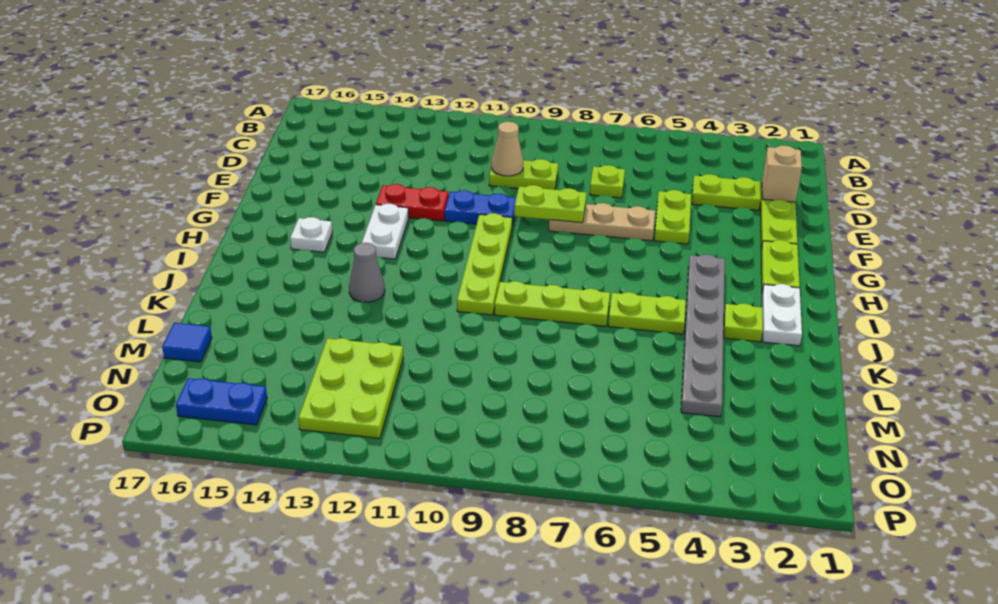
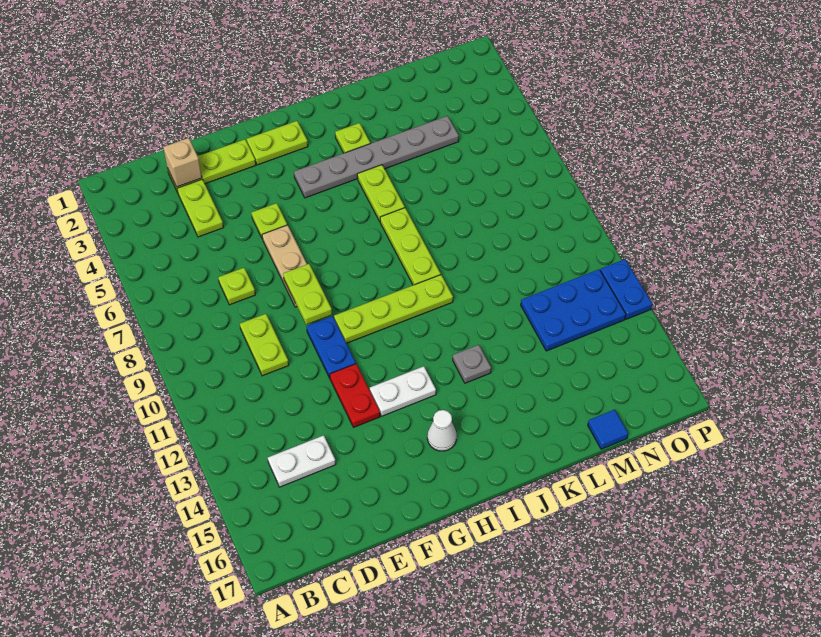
tan 1x1 cone [492,122,523,176] -> none
lime 1x2 plate [654,190,691,244] -> lime 1x1 plate [252,203,287,239]
white 1x1 plate [290,217,332,252] -> white 1x1 cone [427,410,457,451]
white 1x2 plate [762,284,802,346] -> white 1x2 plate moved to [268,435,336,487]
grey 1x1 cone [349,243,385,302] -> grey 1x1 plate [453,345,491,383]
lime 2x3 plate [298,338,403,438] -> blue 2x3 plate [521,269,626,351]
blue 1x2 plate [176,378,267,425] -> blue 1x2 plate moved to [600,259,652,319]

